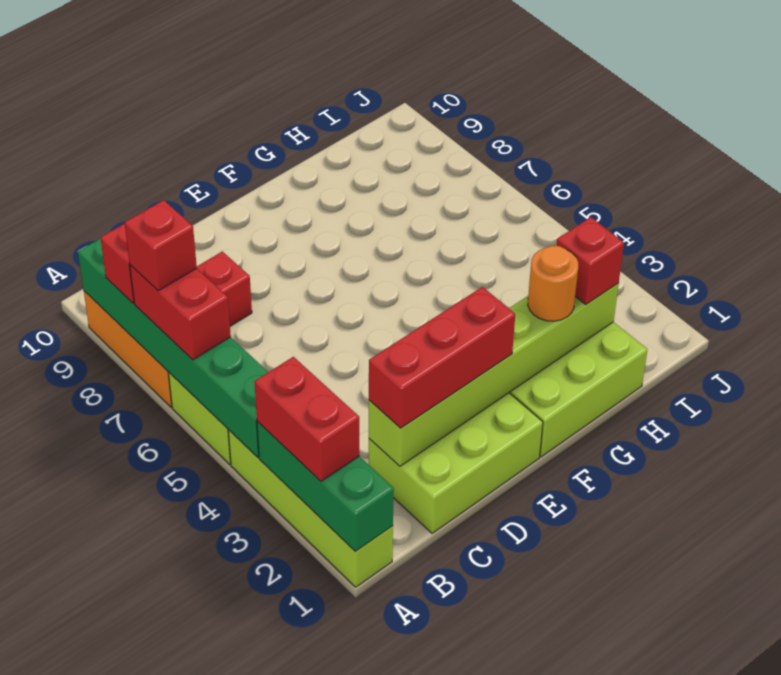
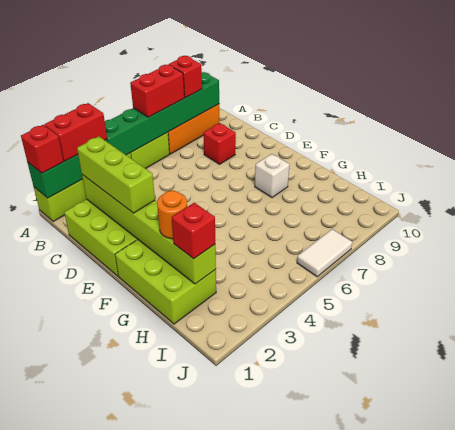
red 1x1 brick [125,200,197,291] -> red 1x1 brick moved to [21,125,64,173]
red 1x3 brick [369,287,515,428] -> lime 1x3 brick [77,136,155,213]
none -> white 1x1 brick [255,154,290,198]
none -> white 1x2 tile [297,229,352,277]

